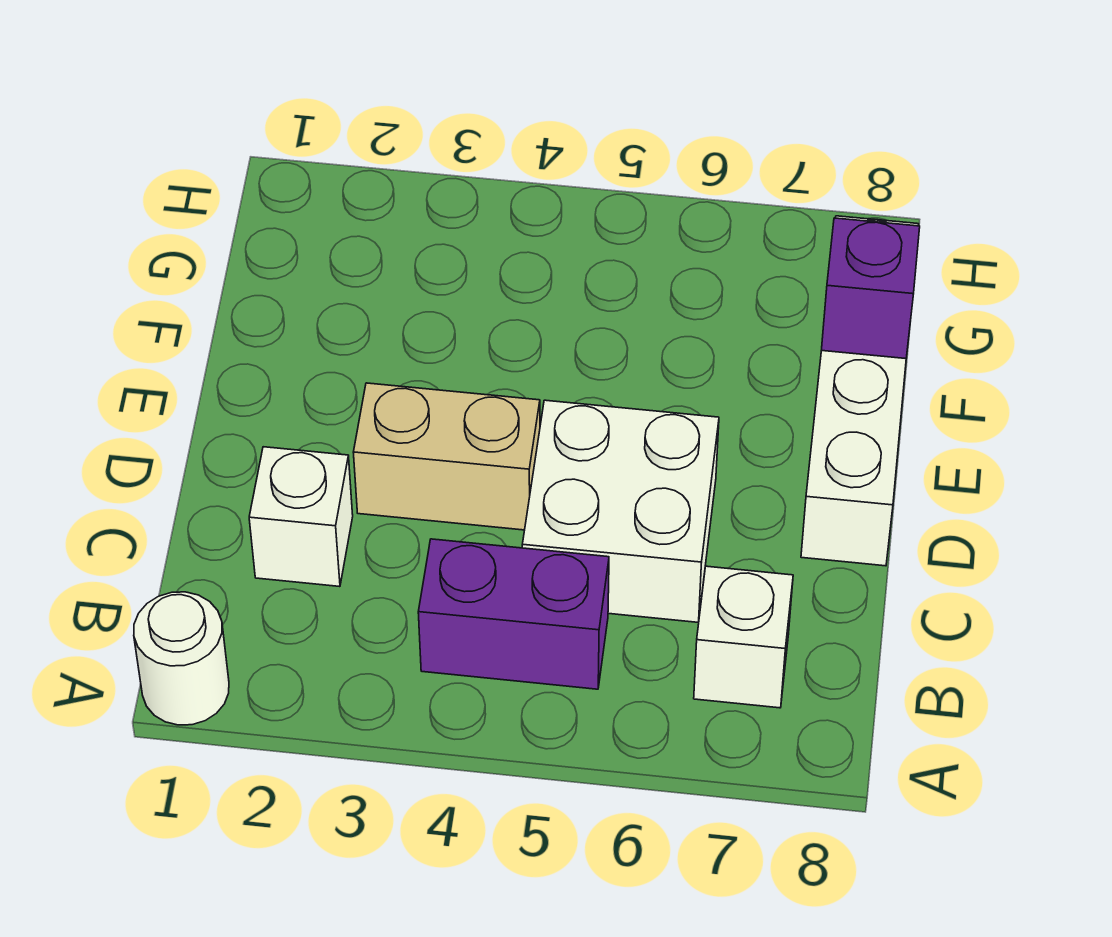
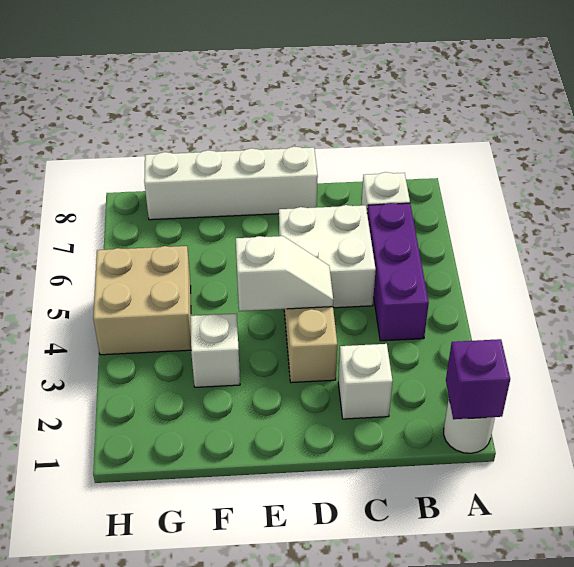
purple 1x2 brick [418,539,609,689] -> purple 1x3 brick [367,203,429,341]
none -> white 1x2 slope [236,236,333,311]
none -> white 1x1 brick [191,314,240,387]
purple 1x1 brick [822,218,920,359] -> purple 1x1 brick moved to [446,339,510,419]
none -> tan 2x2 brick [93,246,191,355]

